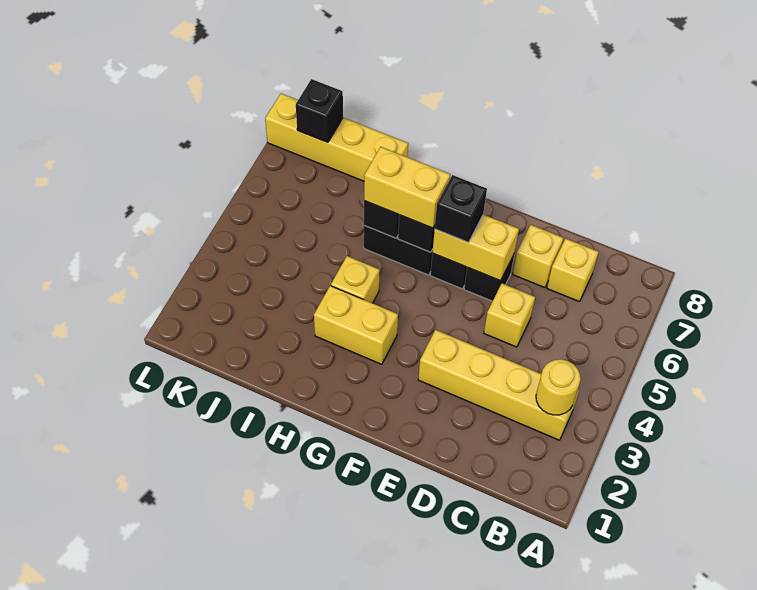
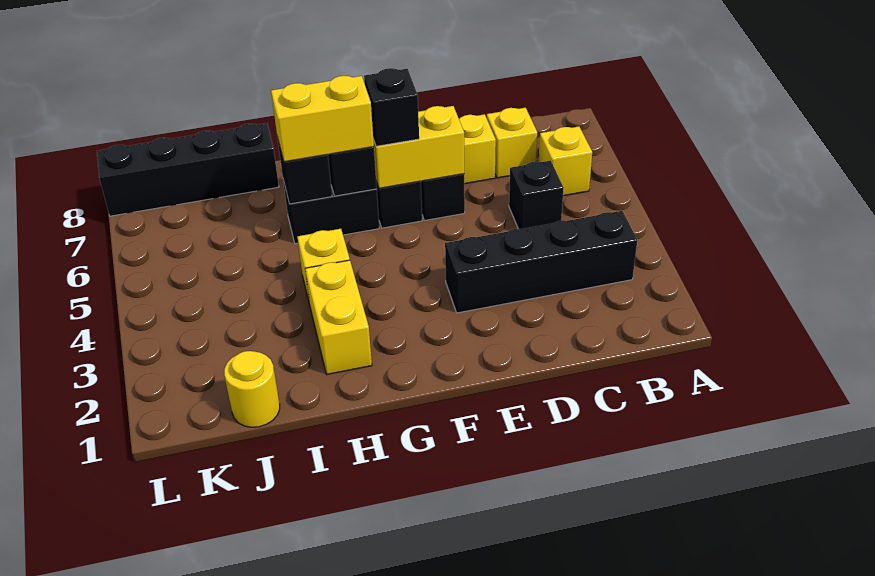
yellow 1x4 brick [418,330,579,440] -> black 1x4 brick [445,211,637,313]
yellow 1x1 round brick [536,359,581,415] -> yellow 1x1 round brick moved to [224,351,280,427]
yellow 1x1 brick [484,283,535,347] -> yellow 1x1 brick moved to [539,126,592,196]
yellow 1x2 brick [314,286,398,364] -> yellow 1x2 brick turned to [305,260,372,374]
yellow 1x4 brick [265,94,408,181] -> black 1x4 brick [97,123,279,216]
black 1x1 brick [296,79,343,142] -> black 1x1 brick moved to [509,161,564,229]

